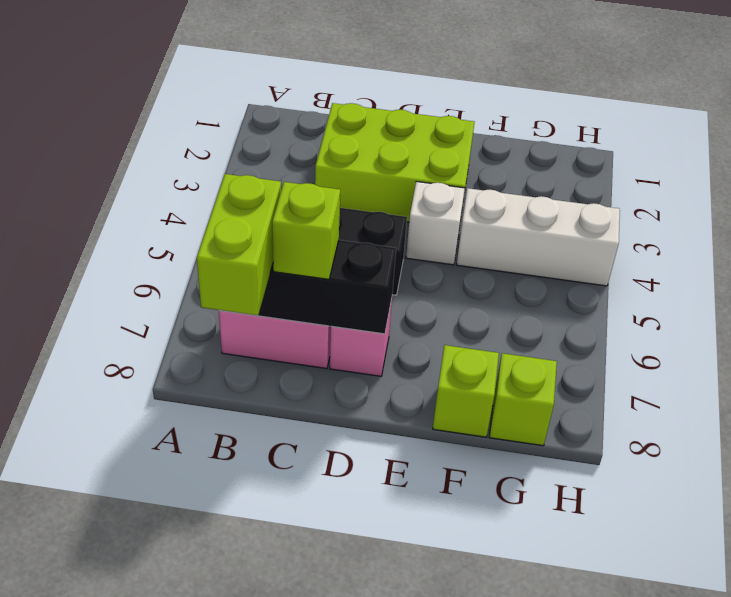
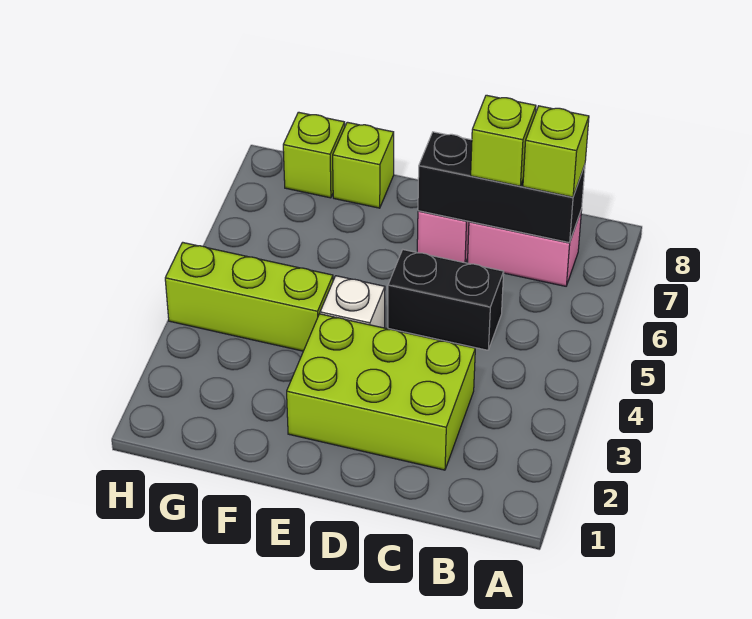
lime 1x2 brick [197,174,281,316] -> lime 1x1 brick [523,106,589,197]
white 1x3 brick [457,188,620,286] -> lime 1x3 brick [165,242,333,351]

